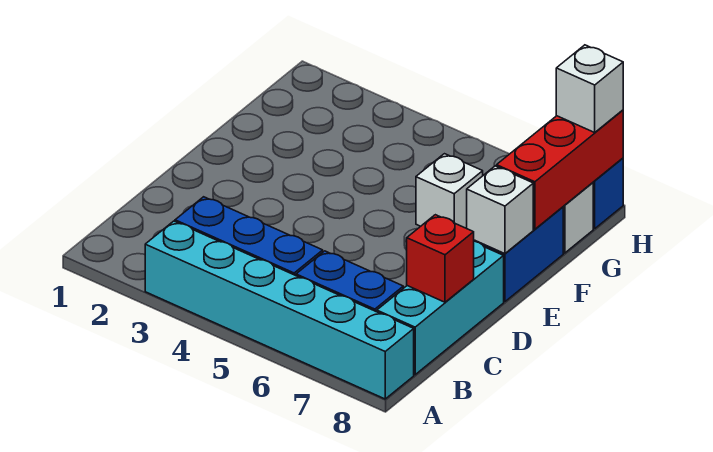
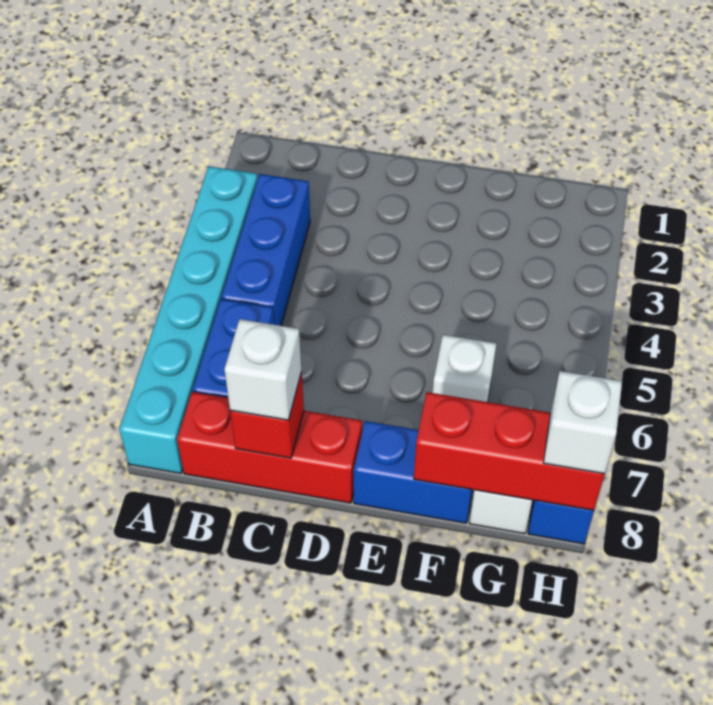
cyan 1x3 brick [377,241,504,375] -> red 1x3 brick [177,392,362,503]
white 1x1 brick [467,166,533,254] -> white 1x1 brick moved to [224,319,301,420]

